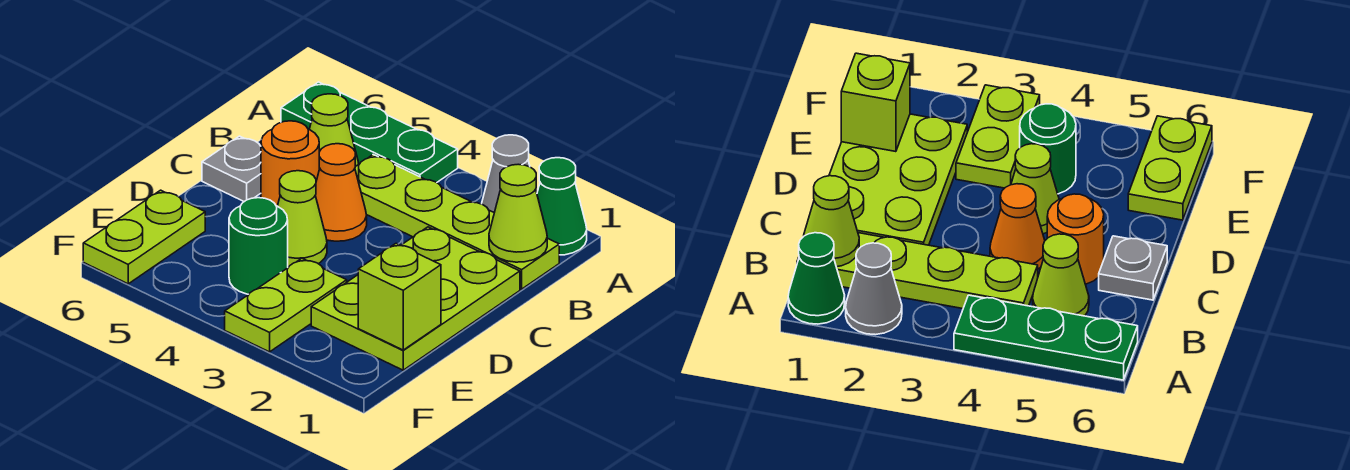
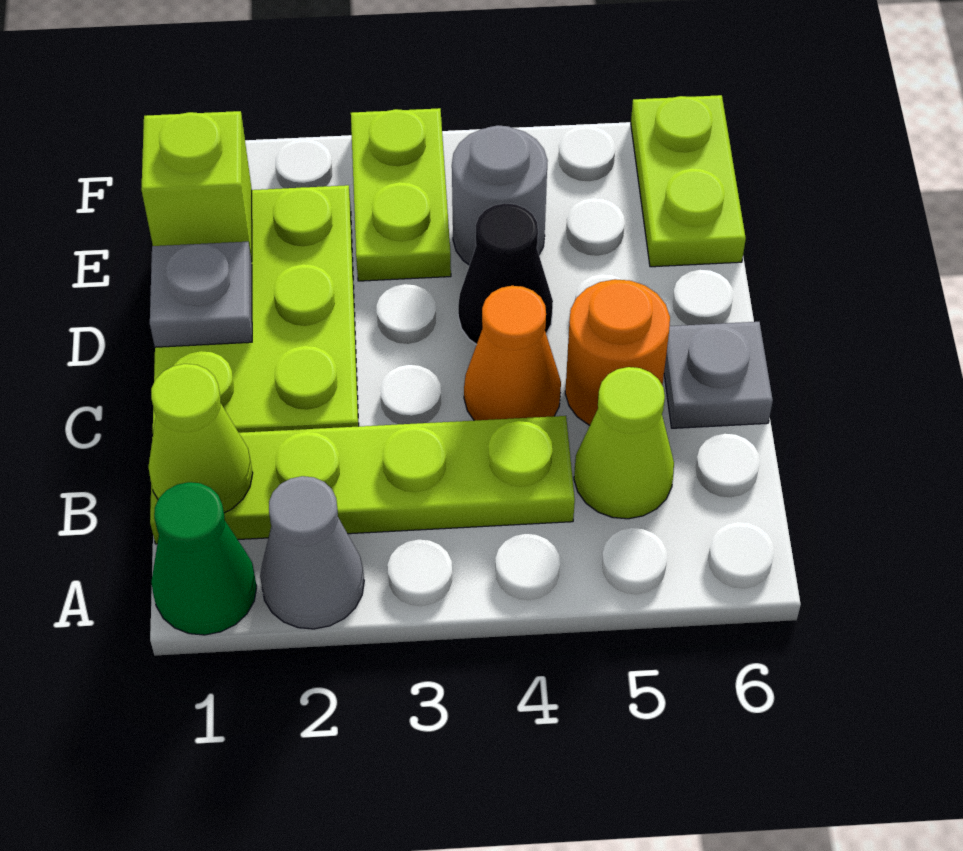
green 1x3 plate [281,82,458,182] -> none
none -> grey 1x1 plate [150,242,252,347]
lime 1x1 cone [278,171,327,267] -> black 1x1 cone [458,203,553,345]
green 1x1 round brick [229,198,288,294] -> grey 1x1 round brick [452,126,548,265]

